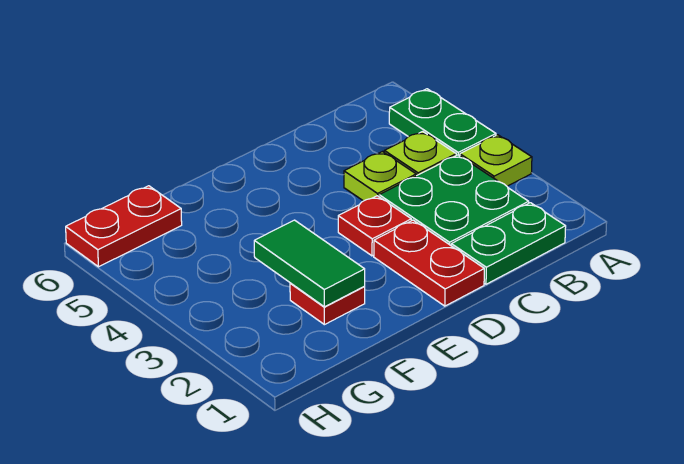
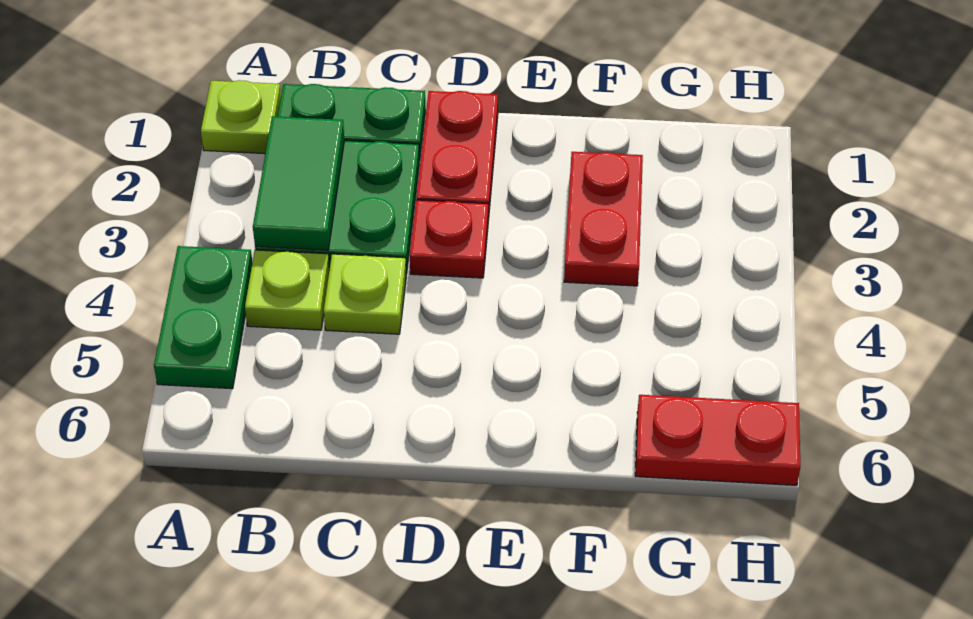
lime 1x1 plate [460,135,532,186] -> lime 1x1 plate moved to [201,80,281,154]
red 1x1 plate [290,283,365,325] -> red 1x2 plate [564,152,643,286]
green 1x2 tile [254,220,365,307] -> green 1x2 tile moved to [253,116,344,250]

